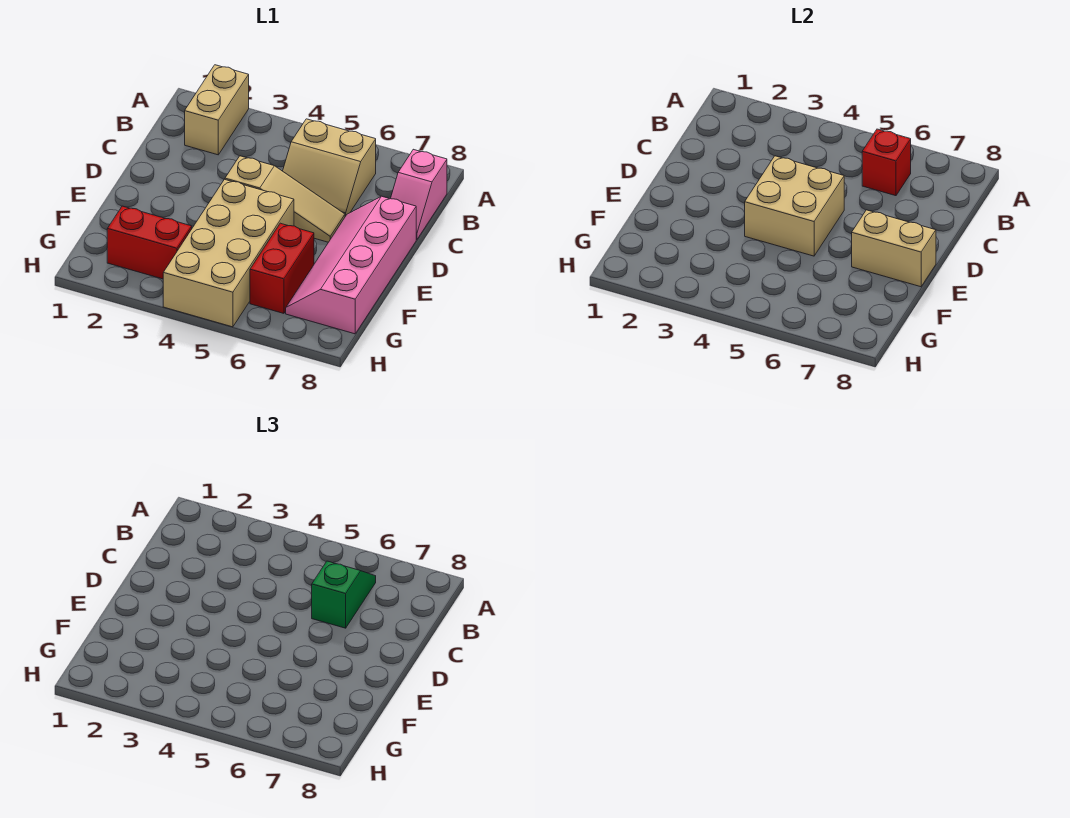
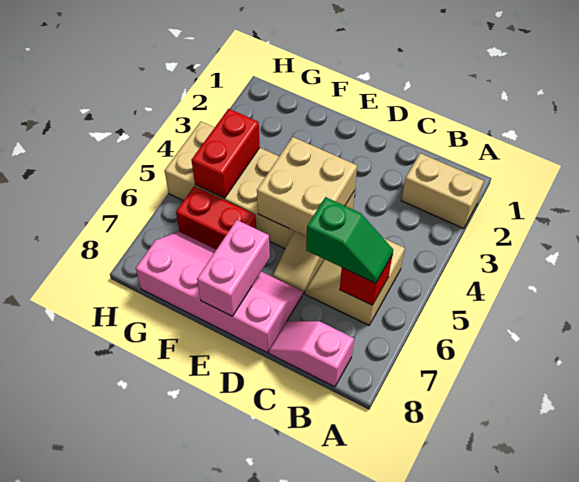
tan 1x2 brick [852,210,936,287] -> pink 1x2 brick [197,220,270,316]
red 1x2 brick [107,206,192,279] -> red 1x2 brick moved to [191,109,260,198]

